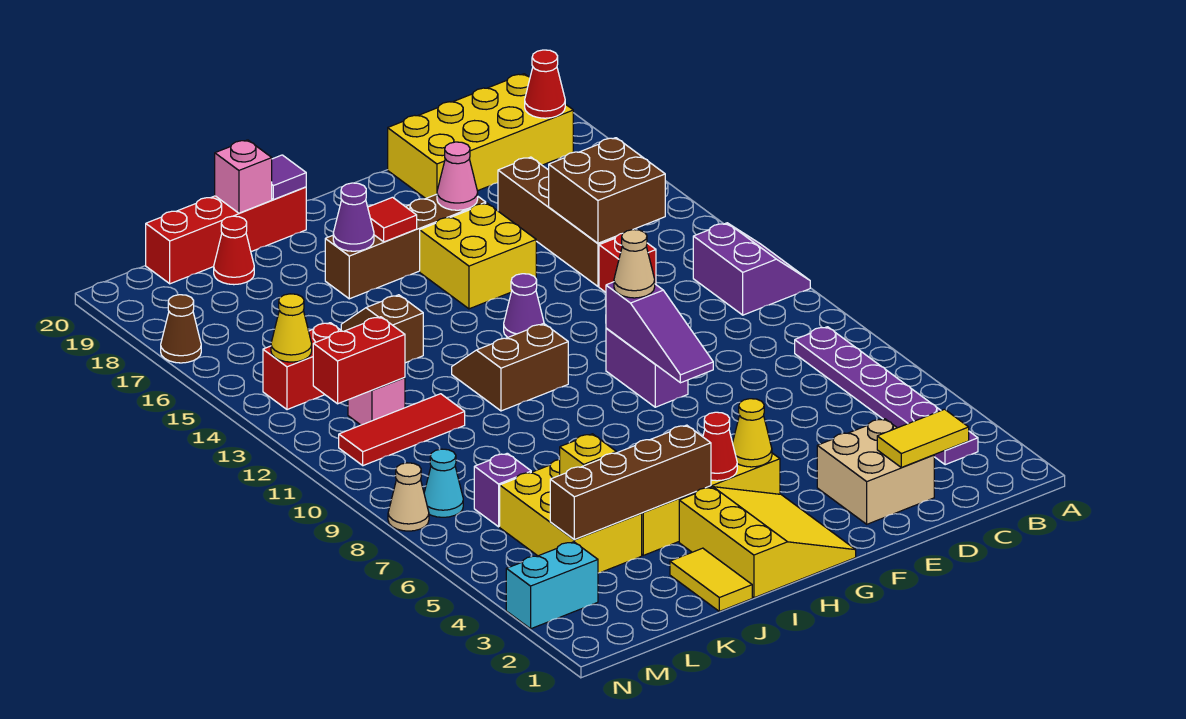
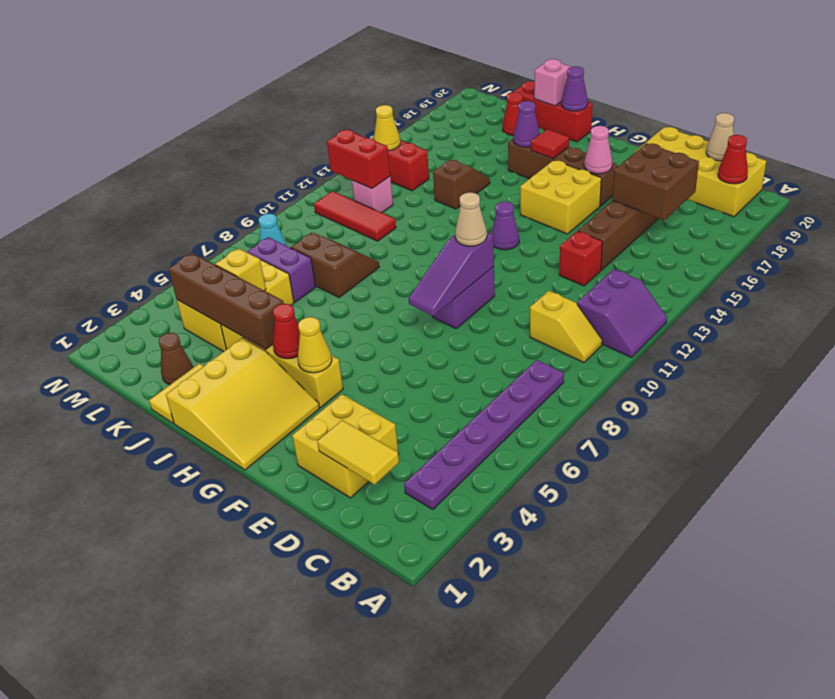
none -> yellow 1x2 slope [530,291,602,363]
brown 2x2 brick [549,138,665,243] -> brown 2x2 brick moved to [612,143,699,220]
tan 2x2 brick [817,419,934,524] -> yellow 2x2 brick [292,394,398,498]
brown 2x2 slope [452,323,568,411] -> brown 2x2 slope moved to [291,233,379,298]
red 1x4 brick [146,187,306,284] -> red 1x3 brick [513,81,592,142]
purple 1x1 tile [272,155,306,200] -> purple 1x1 cone [562,66,588,111]
purple 1x1 brick [474,453,531,527] -> purple 1x2 brick [247,237,316,302]
cyan 1x2 brick [506,542,598,629] -> none
tan 1x1 cone [388,463,429,531] -> tan 1x1 cone moved to [706,113,734,161]
brown 1x1 cone [161,295,201,363] -> brown 1x1 cone moved to [159,333,193,385]

